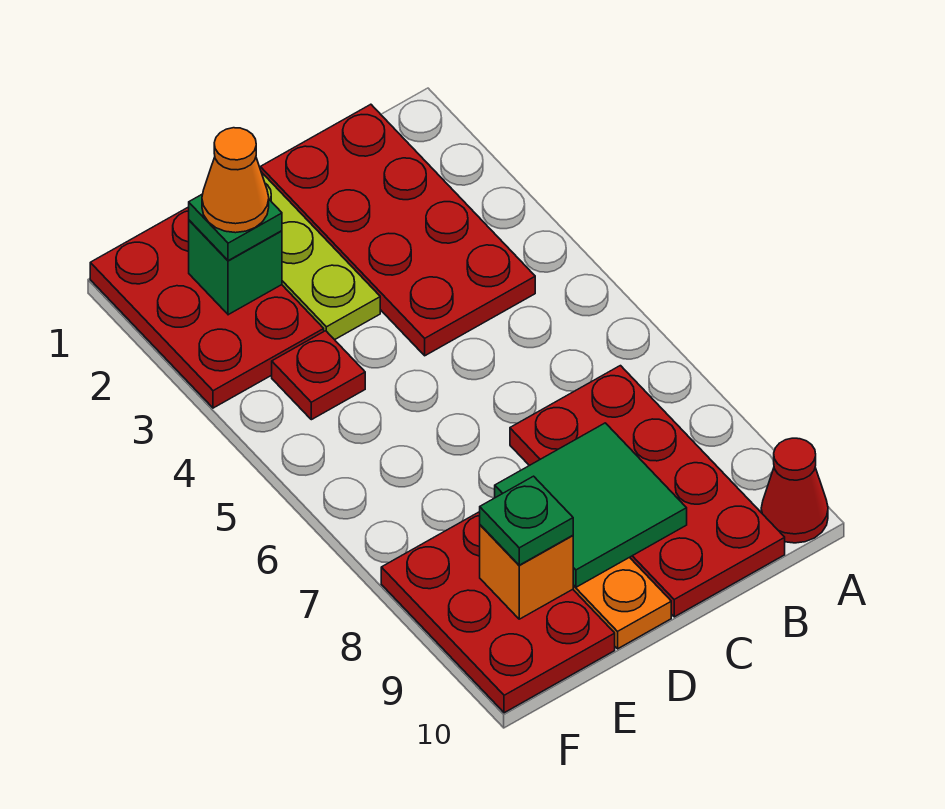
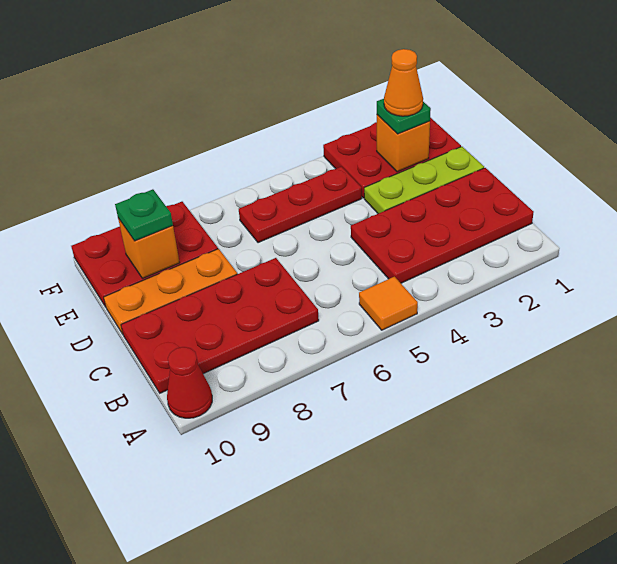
none -> orange 1x1 tile [359,277,418,330]
green 2x2 tile [495,423,687,587] -> none
green 1x1 brick [189,220,282,315] -> orange 1x1 brick [377,115,430,172]
red 1x1 plate [272,331,365,420] -> red 1x3 plate [239,167,362,243]

